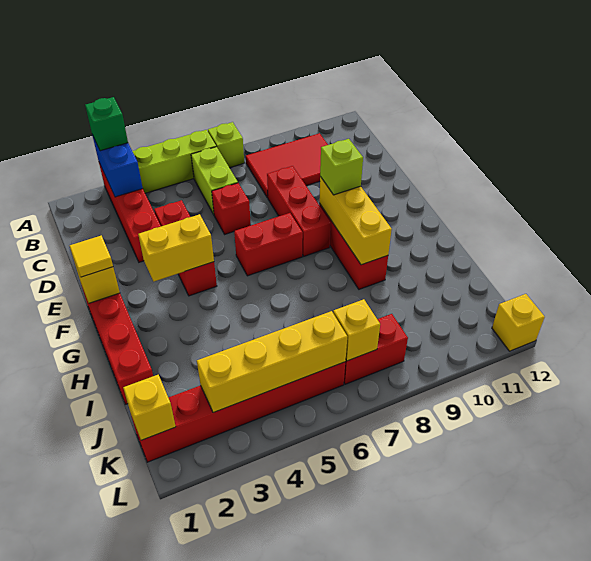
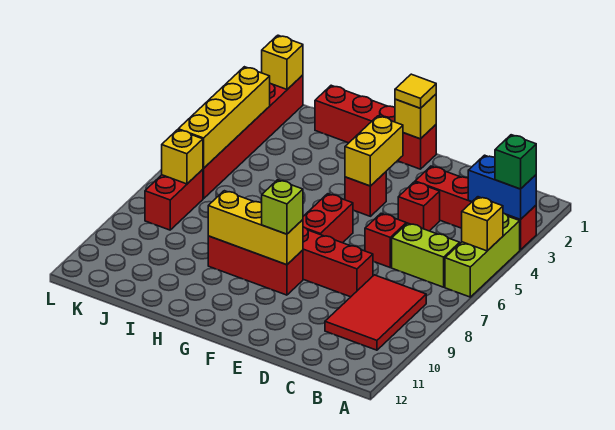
lime 1x1 brick [208,122,244,168] -> none
yellow 1x1 brick [492,294,545,351] -> yellow 1x1 brick moved to [462,197,503,251]

